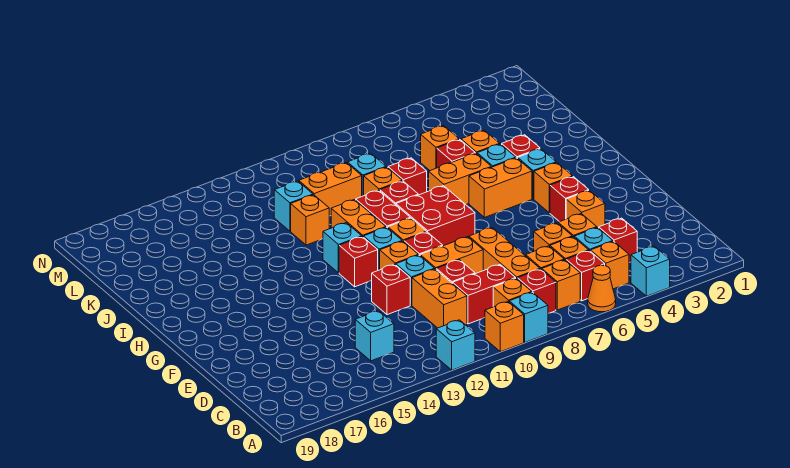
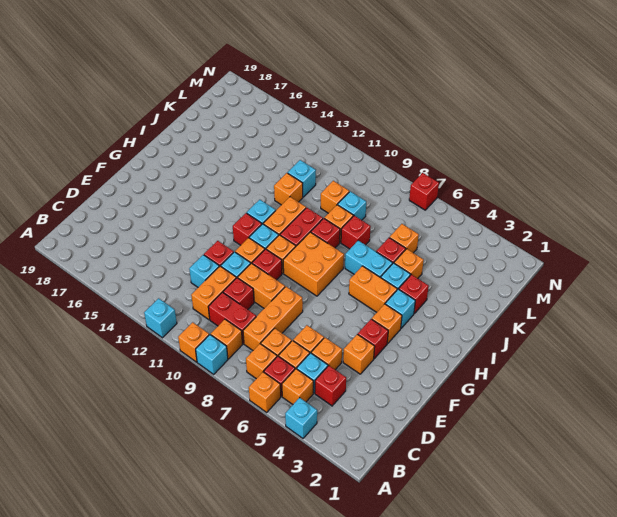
orange 1x1 cone [588,265,616,312] -> orange 1x1 brick [249,372,281,412]
red 1x1 brick [518,269,556,313] -> red 1x1 brick moved to [409,173,439,210]
cyan 1x1 brick [355,311,394,361] -> cyan 1x1 brick moved to [189,255,219,287]
red 2x2 brick [396,186,475,246] -> orange 2x2 brick [283,232,344,296]
orange 1x2 brick [429,153,491,204] -> cyan 1x2 brick [345,241,393,277]
orange 1x2 brick [299,163,362,216] -> orange 1x1 brick [321,181,349,213]

